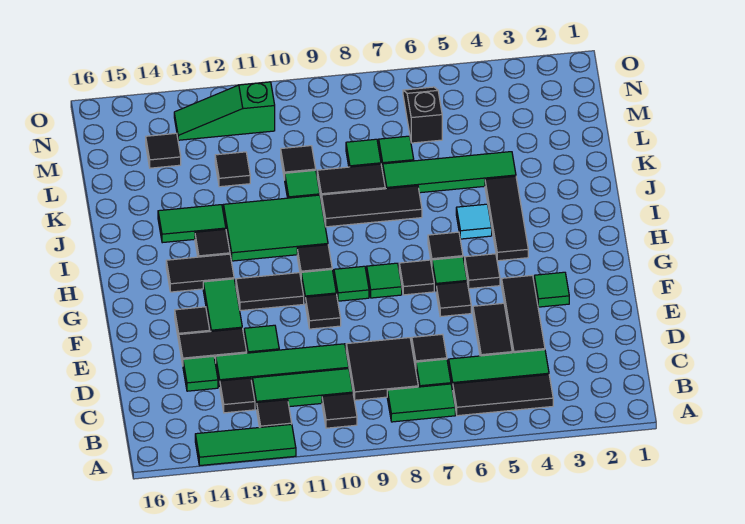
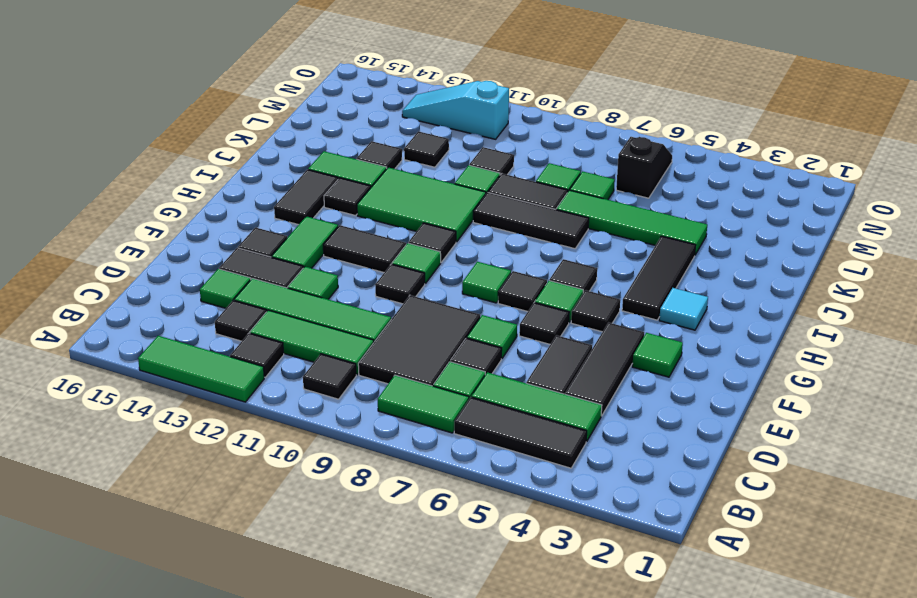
black 2x2 tile [346,338,418,400] -> black 2x3 tile [358,295,480,386]
green 1x1 tile [334,266,369,301] -> green 1x1 tile moved to [467,315,517,359]
black 1x2 tile [166,254,234,292] -> black 1x2 tile turned to [274,170,338,225]
cyan 1x1 tile [456,204,492,239] -> cyan 1x1 tile moved to [659,288,708,330]
black 1x1 tile [146,133,181,168] -> black 1x1 tile moved to [356,141,402,169]
green 1x3 slope [174,82,275,140] -> cyan 1x3 slope [402,81,509,139]

